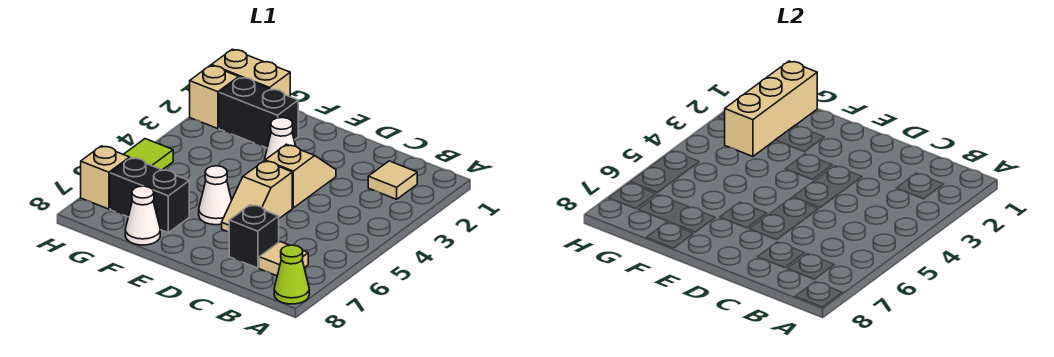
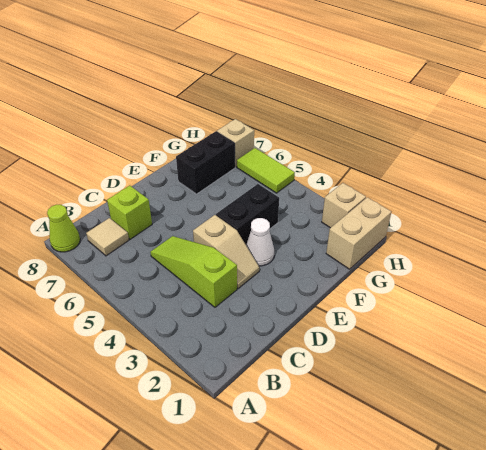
tan 1x1 tile [368,161,417,199] -> none
none -> lime 1x3 slope [150,236,237,307]
black 1x1 brick [229,205,279,268] -> lime 1x1 brick [107,186,152,239]
tan 1x2 slope [222,161,292,232] -> none
white 1x1 cone [199,166,232,225] -> none
black 1x2 brick [219,77,298,148] -> black 1x2 brick moved to [216,184,279,244]
white 1x1 cone [125,186,160,245] -> none
tan 1x3 brick [725,61,817,156] -> none

